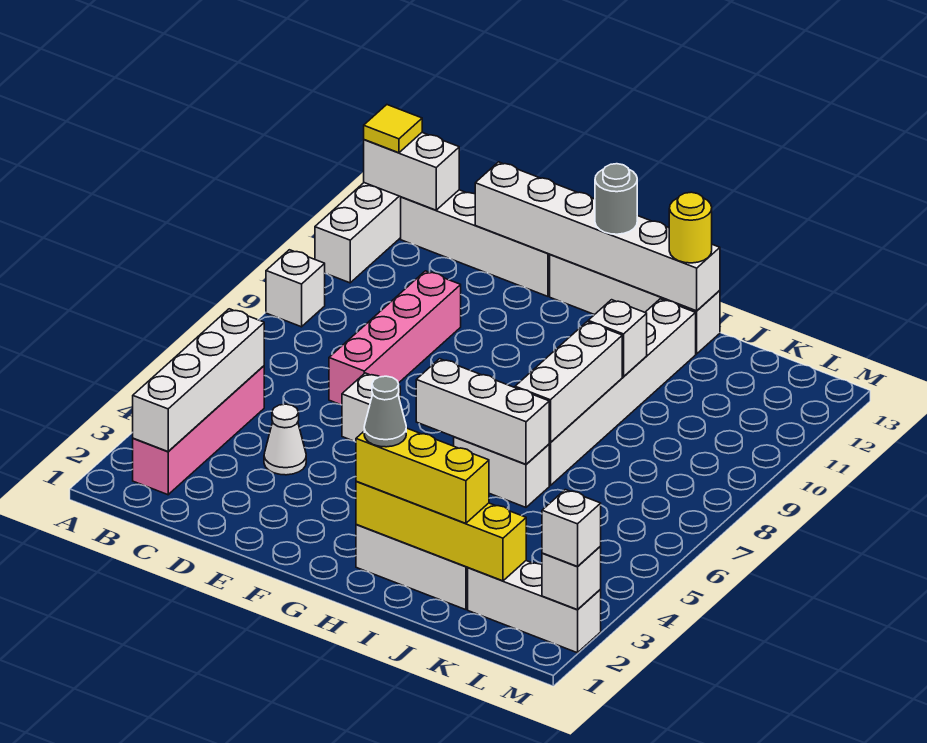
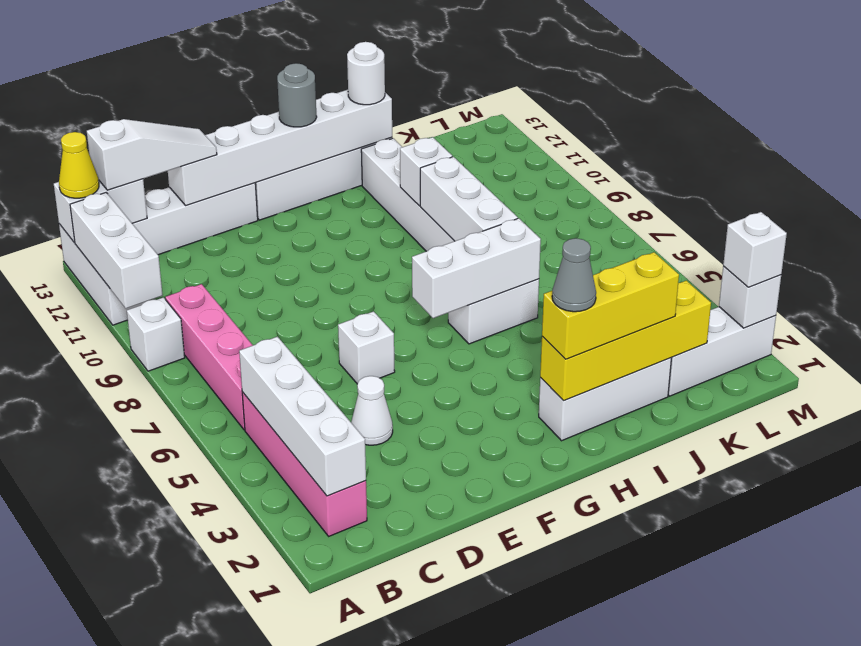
none -> white 1x3 brick [70,193,163,308]
yellow 1x1 tile [364,105,422,153] -> yellow 1x1 cone [59,132,99,198]
none -> white 1x3 slope [87,119,217,190]
pink 1x4 brick [329,271,461,405] -> pink 1x4 brick moved to [165,284,253,430]
yellow 1x1 round brick [669,192,712,263] -> white 1x1 round brick [347,42,385,105]

